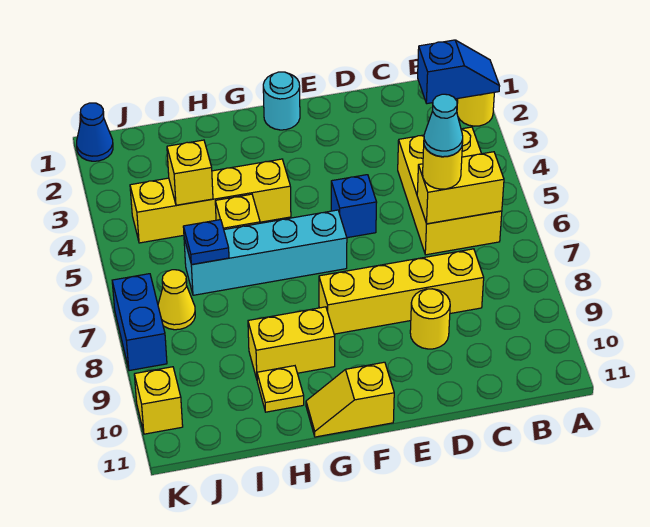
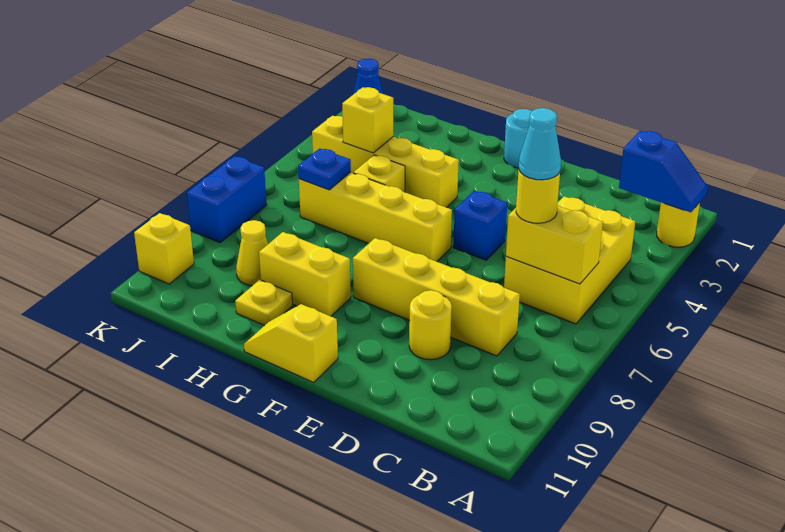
cyan 1x4 brick [184,210,347,295] -> yellow 1x4 brick [299,172,452,262]
yellow 1x1 cone [158,270,195,330] -> yellow 1x1 cone moved to [236,220,268,286]

